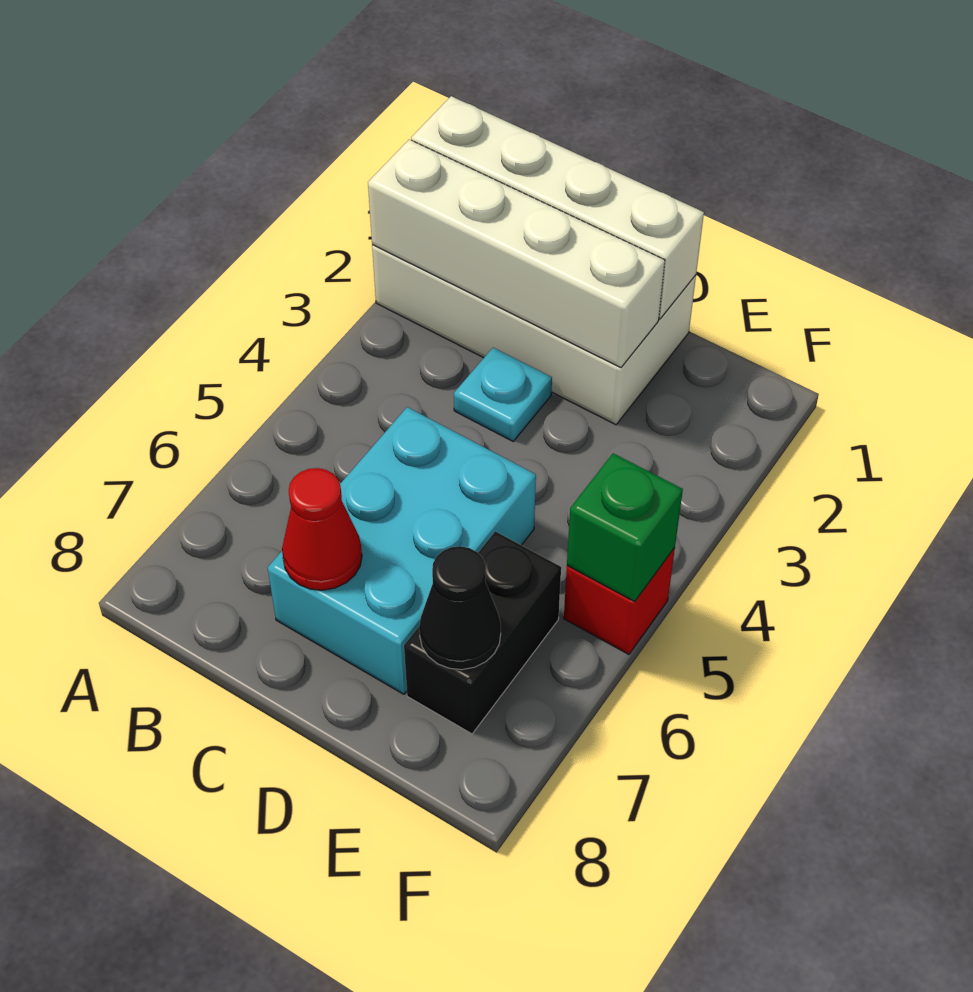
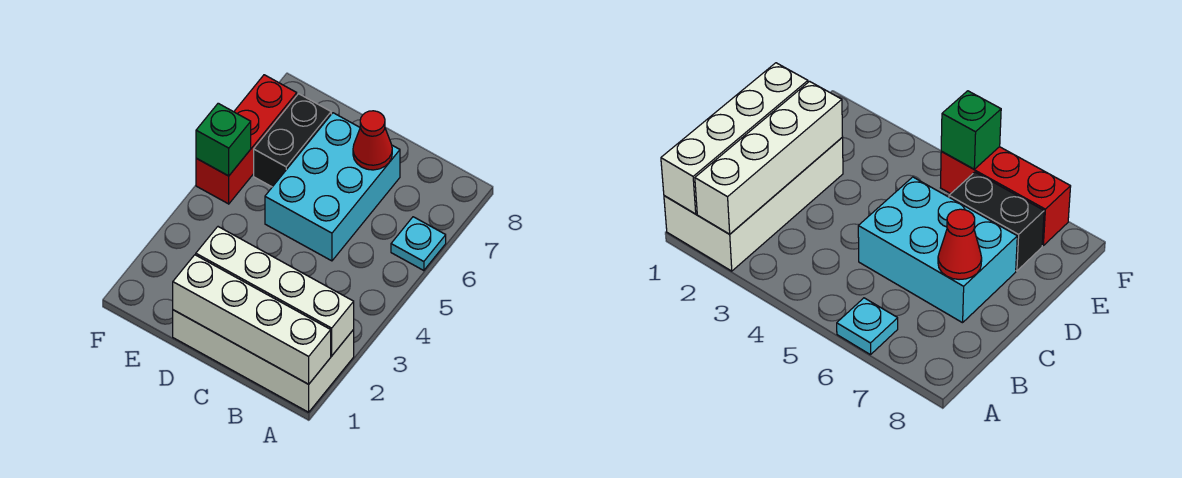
cyan 1x1 plate [454,348,552,441] -> cyan 1x1 plate moved to [391,217,446,271]
black 1x1 cone [419,546,501,670] -> none
red 1x1 brick [564,548,675,654] -> red 1x3 brick [196,75,297,204]

